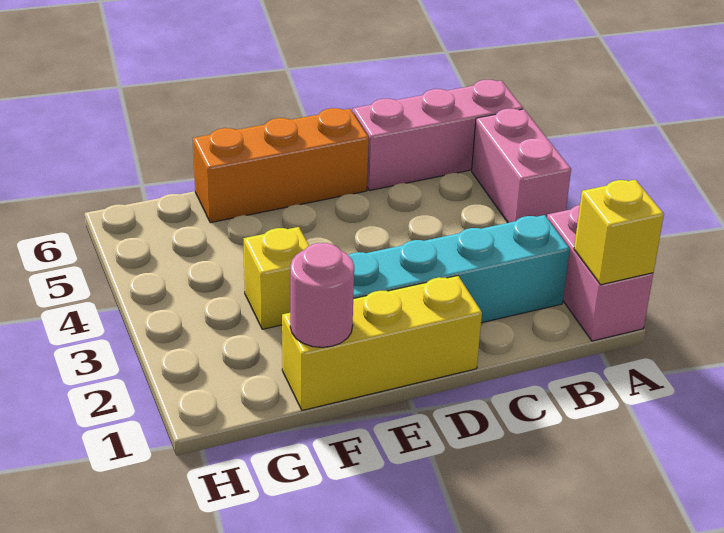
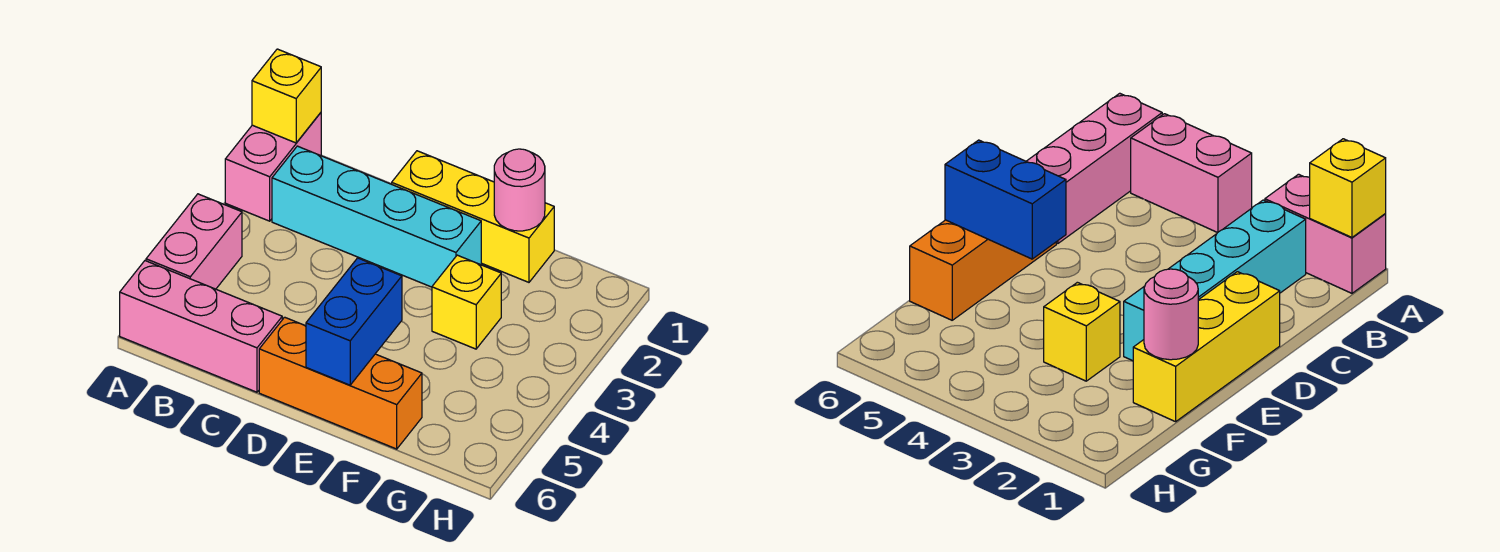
none -> blue 1x2 brick [306,258,402,385]

